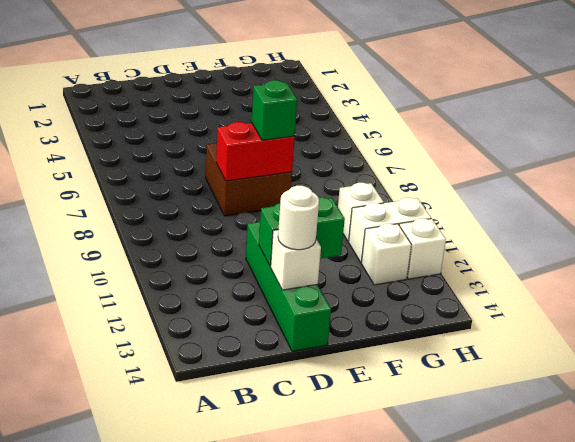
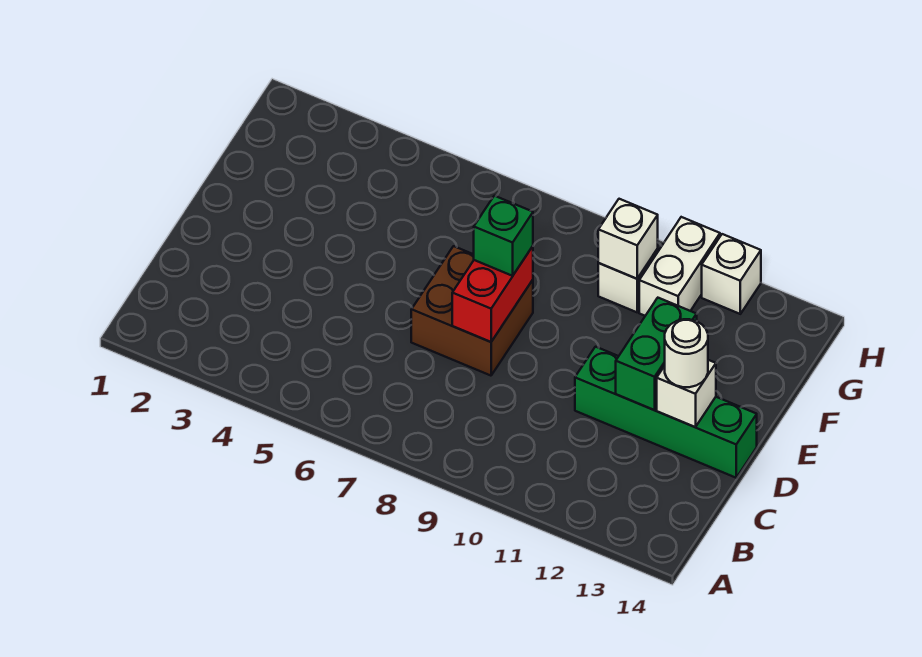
white 1x1 brick [361,224,411,285] -> white 1x1 brick moved to [598,199,658,279]

